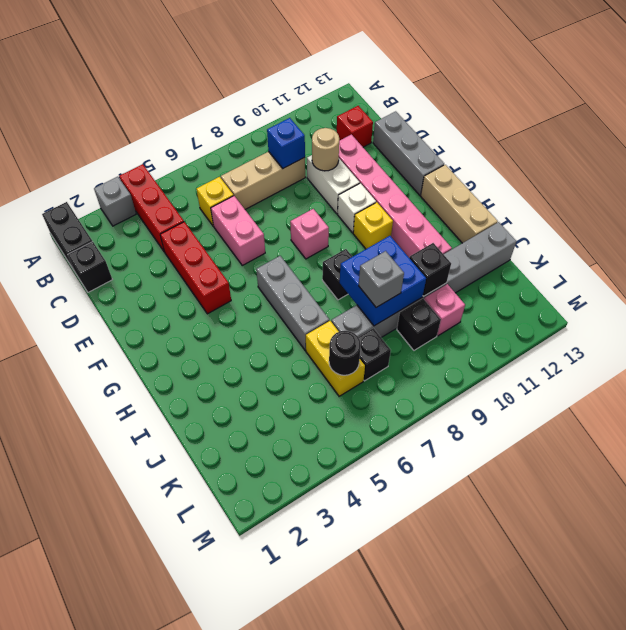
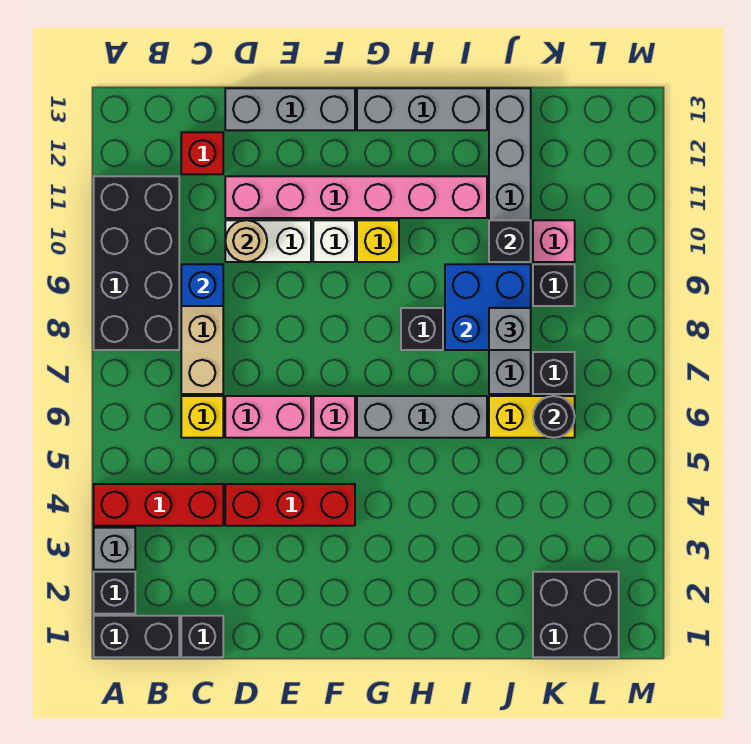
none -> black 1x1 brick [94,572,135,614]
none -> black 2x4 brick [94,176,179,350]
pink 1x1 brick [290,209,329,259] -> pink 1x1 brick moved to [313,396,355,438]
tan 1x3 brick [421,165,498,243] -> grey 1x3 brick [357,88,487,130]
none -> black 2x2 brick [533,572,619,657]

